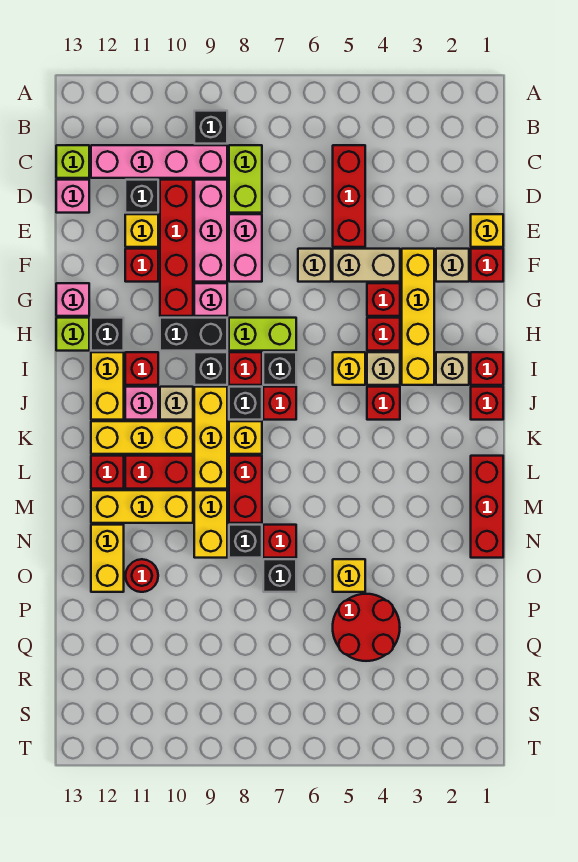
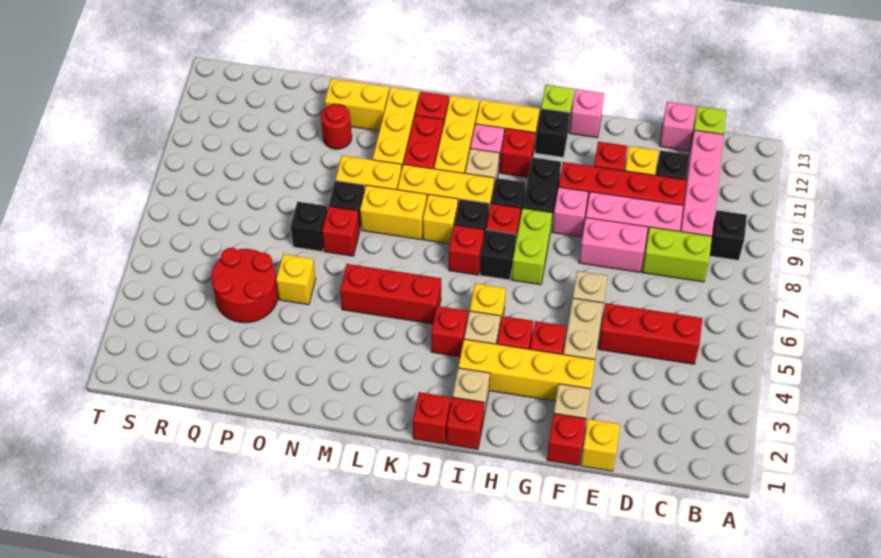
red 1x3 brick [471,456,503,558] -> red 1x3 brick moved to [340,264,441,324]
red 1x2 brick [229,456,262,523] -> yellow 1x2 brick [360,185,427,239]

